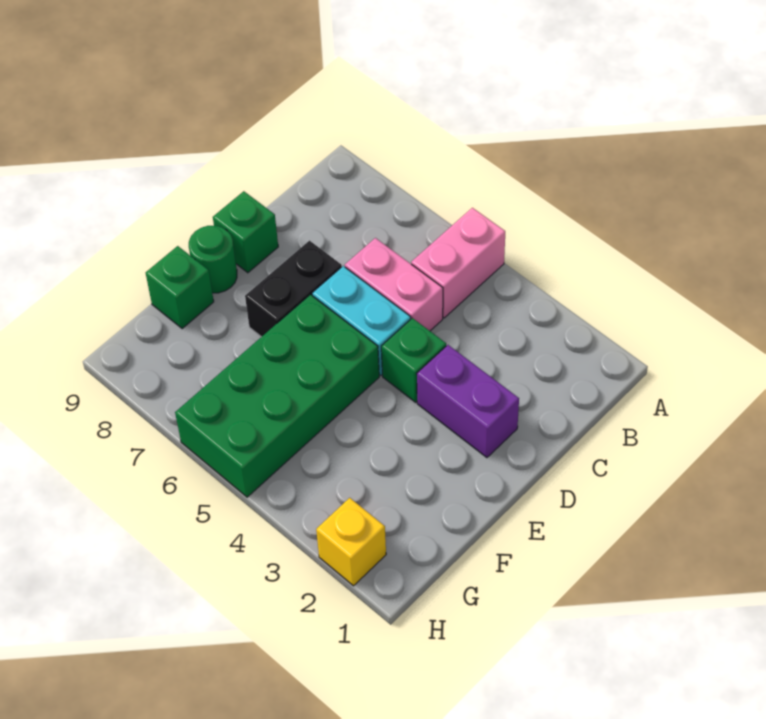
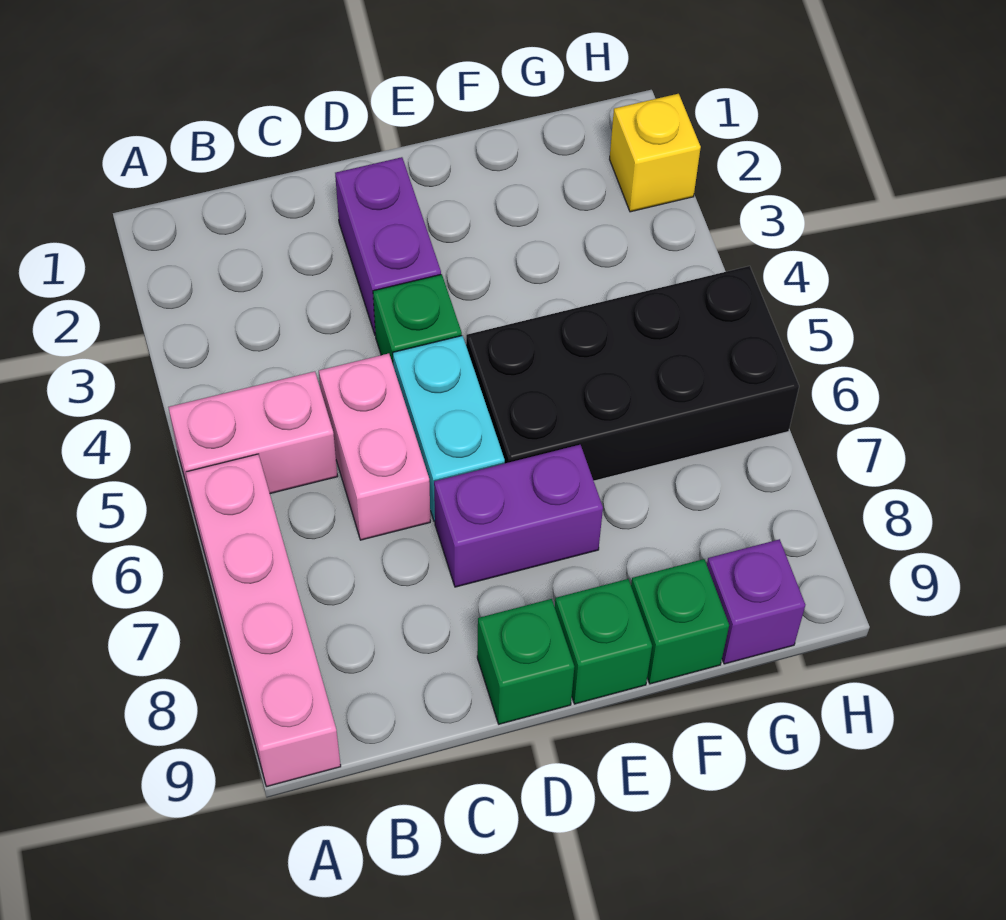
none -> pink 1x4 brick [186,454,341,787]
black 1x2 brick [245,241,342,337] -> purple 1x2 brick [434,445,603,587]
green 2x4 brick [175,295,379,497] -> black 2x4 brick [466,266,799,481]
green 1x1 round brick [189,226,237,293] -> green 1x1 brick [555,579,652,704]
none -> purple 1x1 brick [707,539,805,664]

